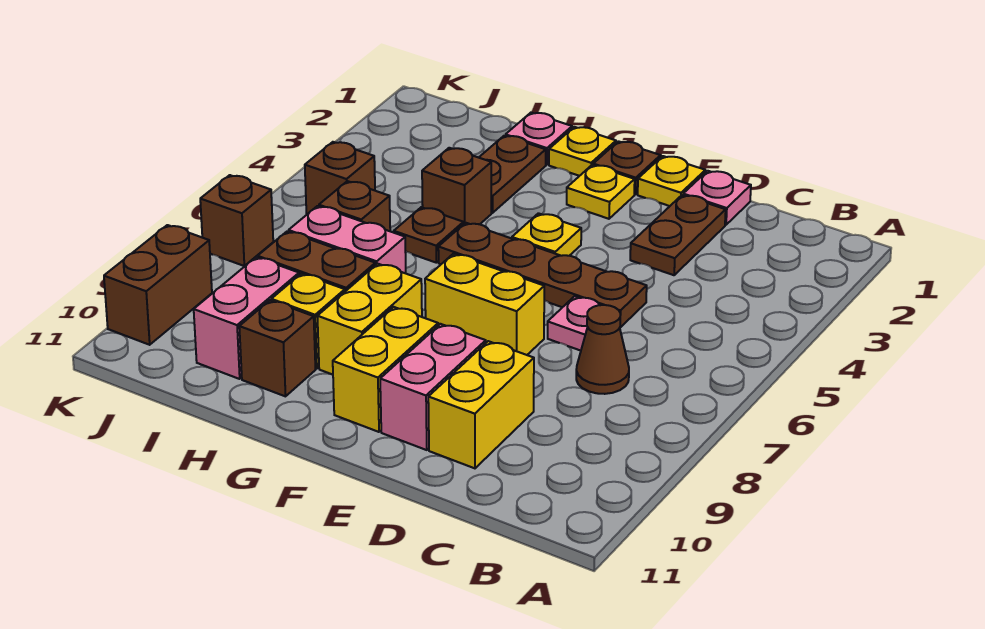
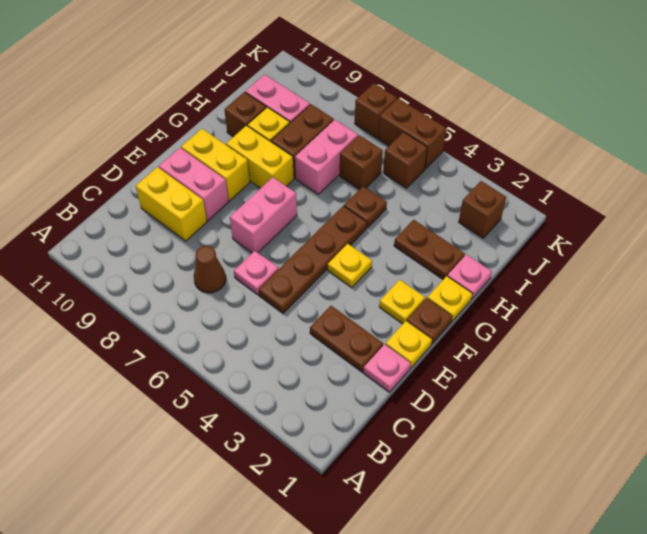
yellow 1x2 brick [425,254,544,355] -> pink 1x2 brick [230,177,297,253]
brown 1x1 brick [422,148,491,224] -> brown 1x1 brick moved to [459,181,506,238]
brown 1x2 brick [104,225,212,345] -> brown 1x2 brick moved to [378,99,446,169]

